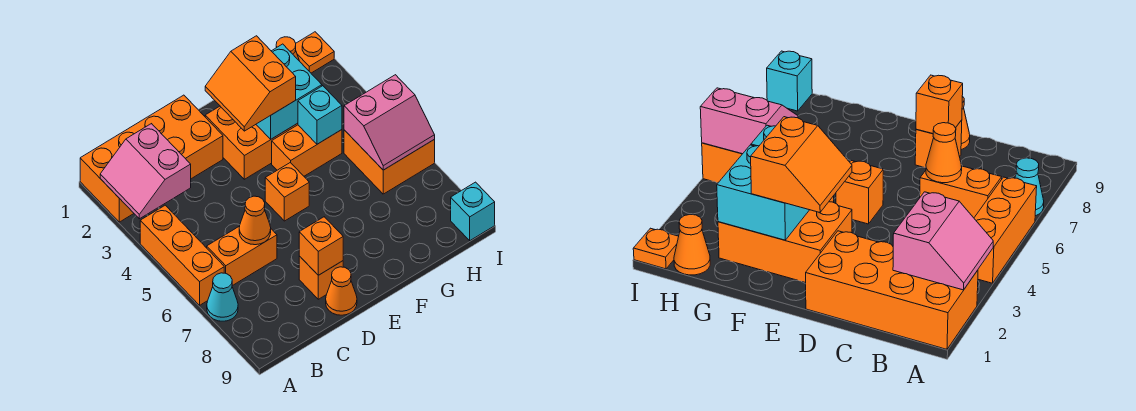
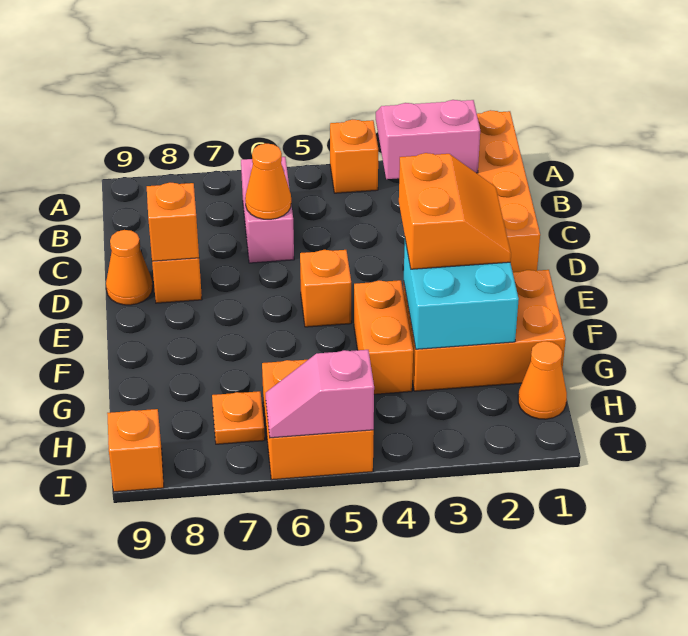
orange 1x3 brick [140,205,224,305] -> orange 1x1 brick [330,120,378,193]
cyan 1x1 cone [207,273,238,321] -> none
orange 1x2 brick [207,226,277,286] -> pink 1x2 brick [241,157,294,263]
orange 2x3 brick [205,106,298,179] -> orange 2x3 brick turned to [403,270,566,391]
orange 2x2 slope [205,36,296,131] -> orange 2x2 slope turned to [399,153,511,269]
cyan 1x1 brick [298,86,342,144] -> none
pink 2x2 slope [344,75,435,170] -> pink 1x2 slope [266,350,374,438]
orange 1x1 plate [296,32,334,73] -> orange 1x1 plate moved to [212,391,265,444]
cyan 1x1 brick [451,182,495,240] -> orange 1x1 brick [107,409,164,492]

